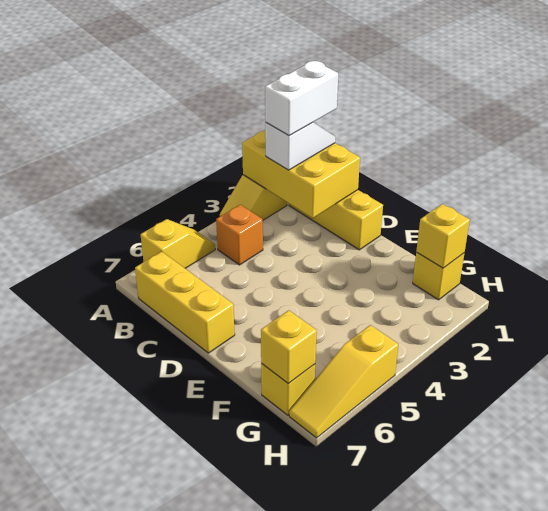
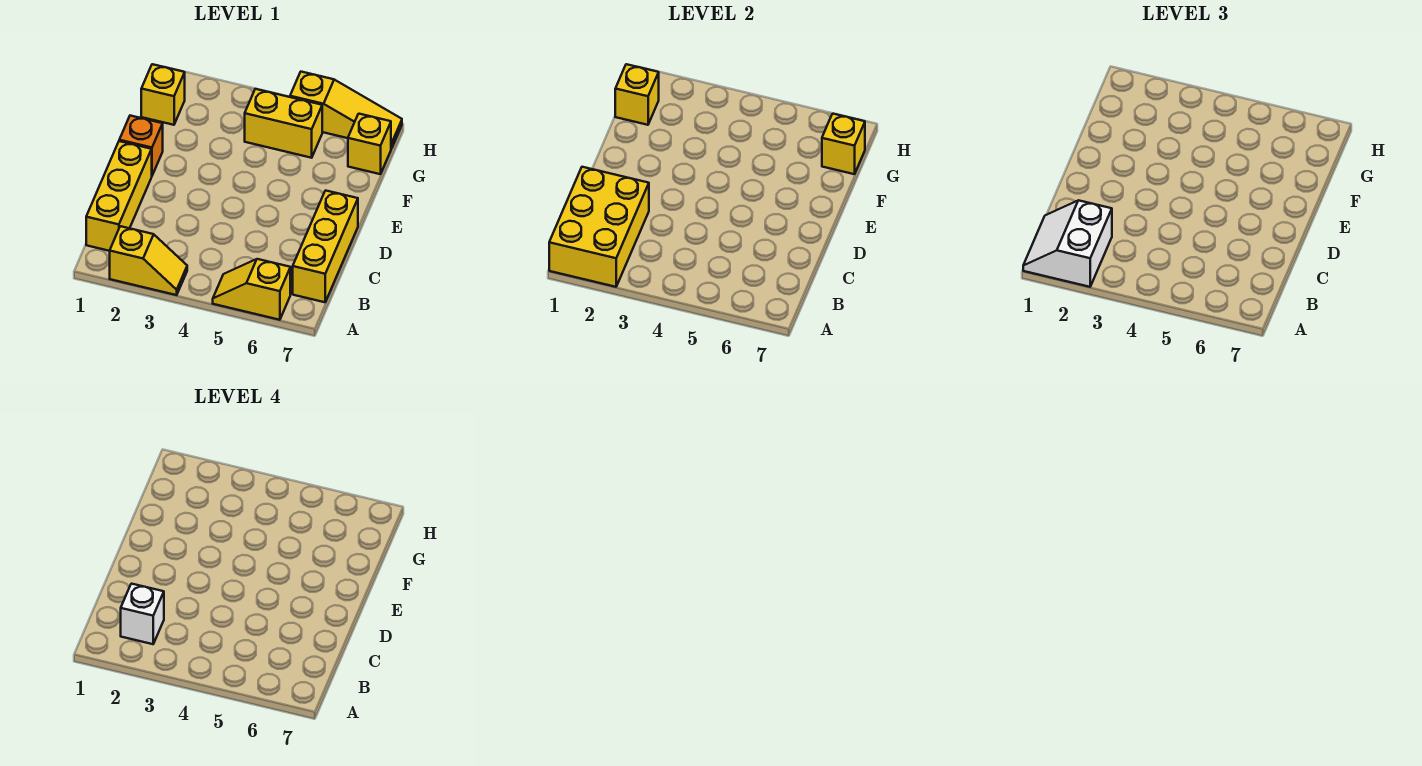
white 1x2 slope [265,122,335,170] -> white 2x2 slope [1023,200,1112,287]
white 1x2 brick [265,61,338,136] -> white 1x1 brick [121,584,164,644]
orange 1x1 brick [216,205,263,265] -> orange 1x1 brick moved to [119,116,163,175]
none -> yellow 1x2 brick [245,89,322,158]

